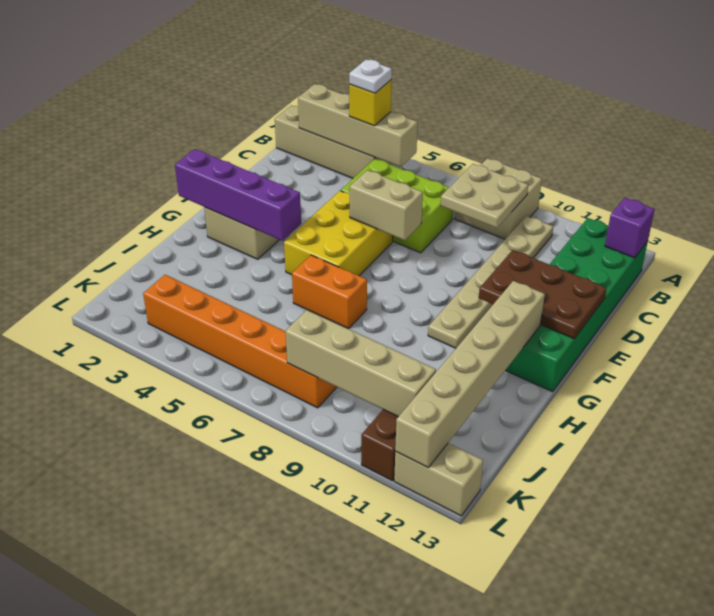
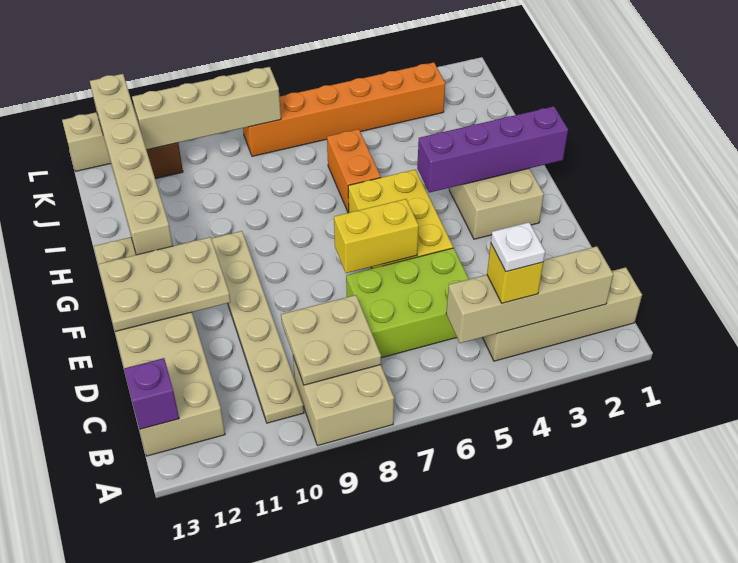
green 2x6 brick [505,218,648,392] -> tan 2x6 brick [94,237,225,456]
tan 1x2 brick [350,170,423,240] -> yellow 1x2 brick [334,199,419,273]
brown 2x3 plate [479,250,607,339] -> tan 2x3 plate [98,237,231,331]
orange 1x2 brick [292,255,367,329] -> orange 1x2 brick turned to [327,129,381,213]

